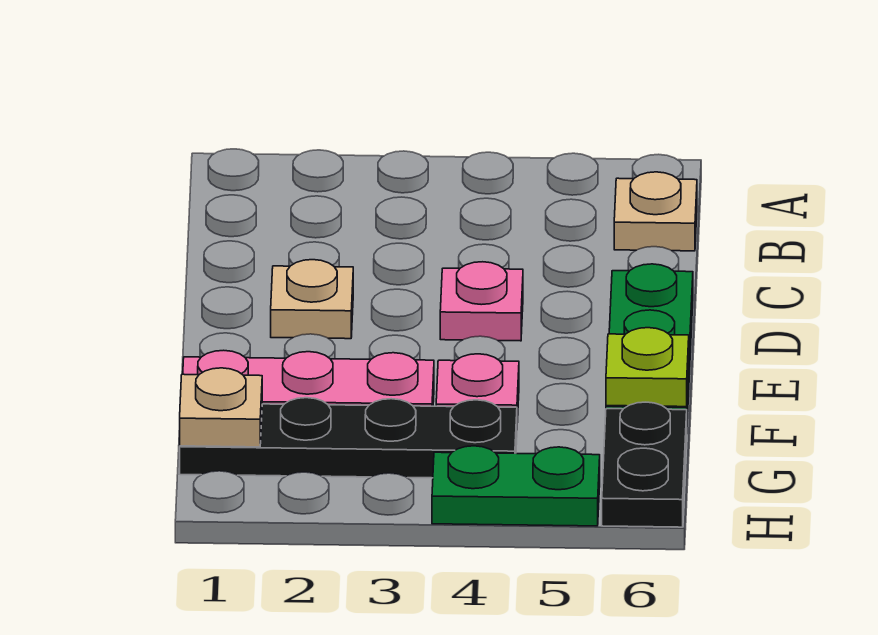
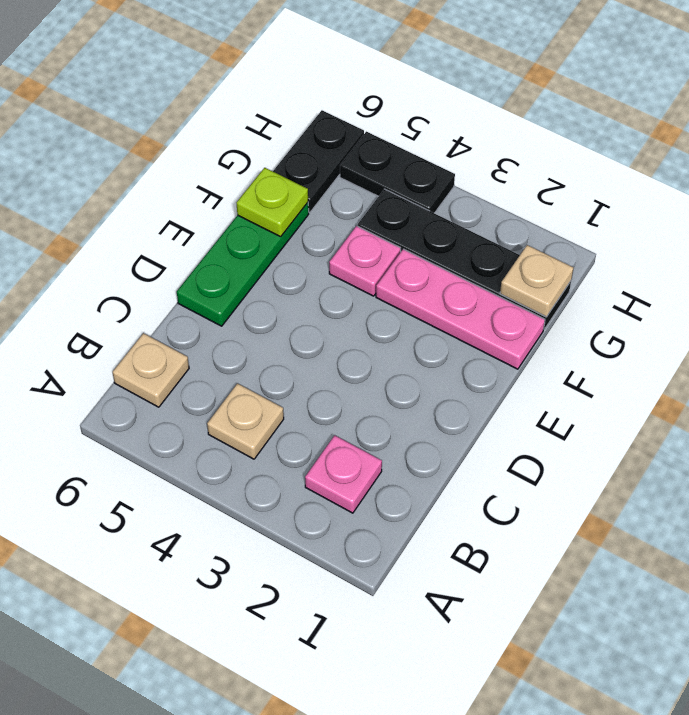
tan 1x1 plate [271,260,353,339] -> tan 1x1 plate moved to [207,384,284,459]
pink 1x1 plate [440,262,523,341] -> pink 1x1 plate moved to [305,435,382,513]
green 1x2 plate [432,446,600,526] -> black 1x2 plate [340,132,455,213]

